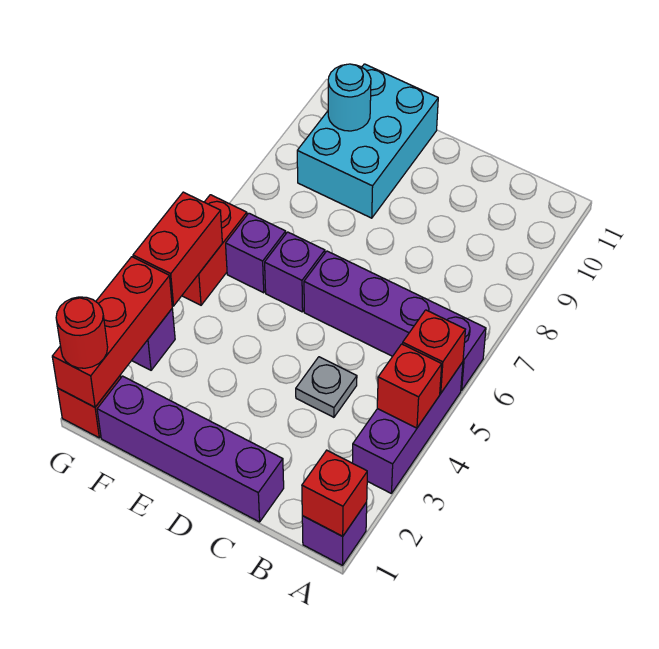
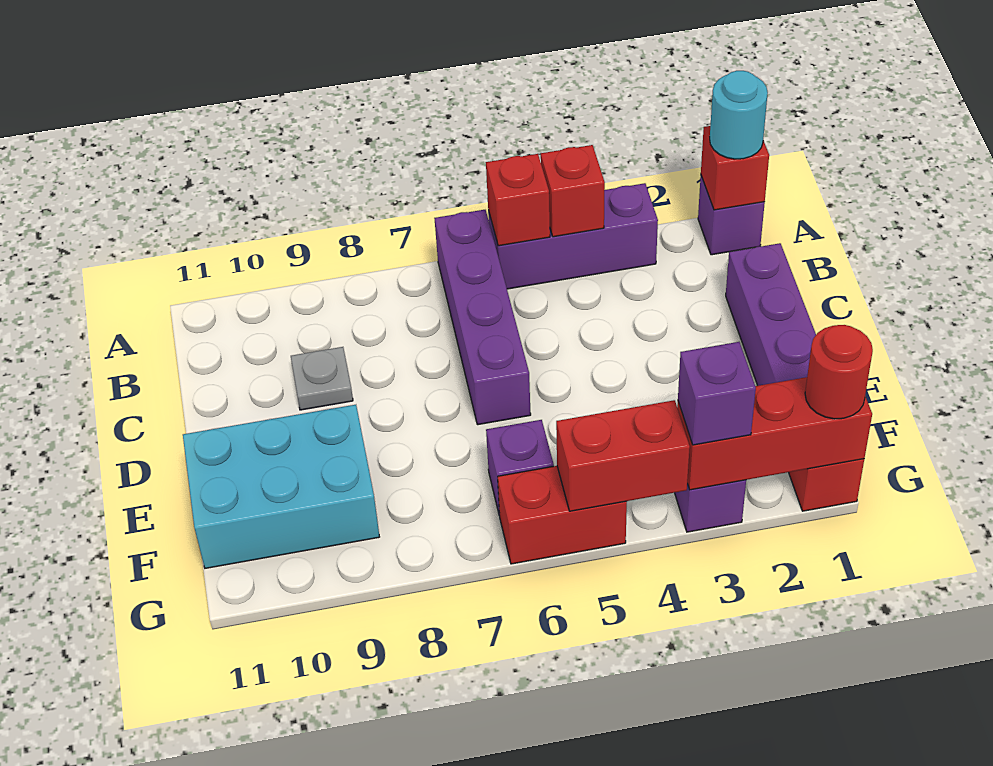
grey 1x1 plate [296,357,357,417] -> grey 1x1 plate moved to [291,347,353,410]
purple 1x1 brick [265,232,325,312] -> purple 1x1 brick moved to [678,342,756,445]
cyan 1x1 round brick [328,64,371,131] -> cyan 1x1 round brick moved to [710,71,768,159]

